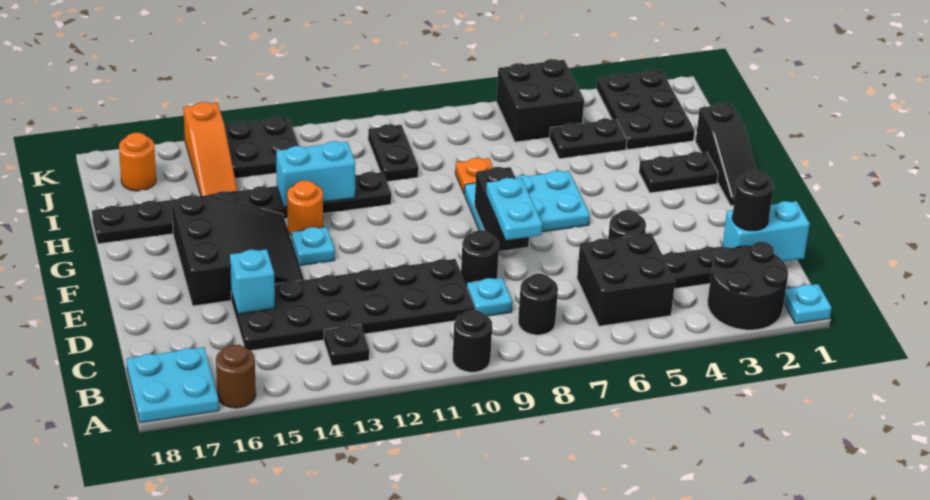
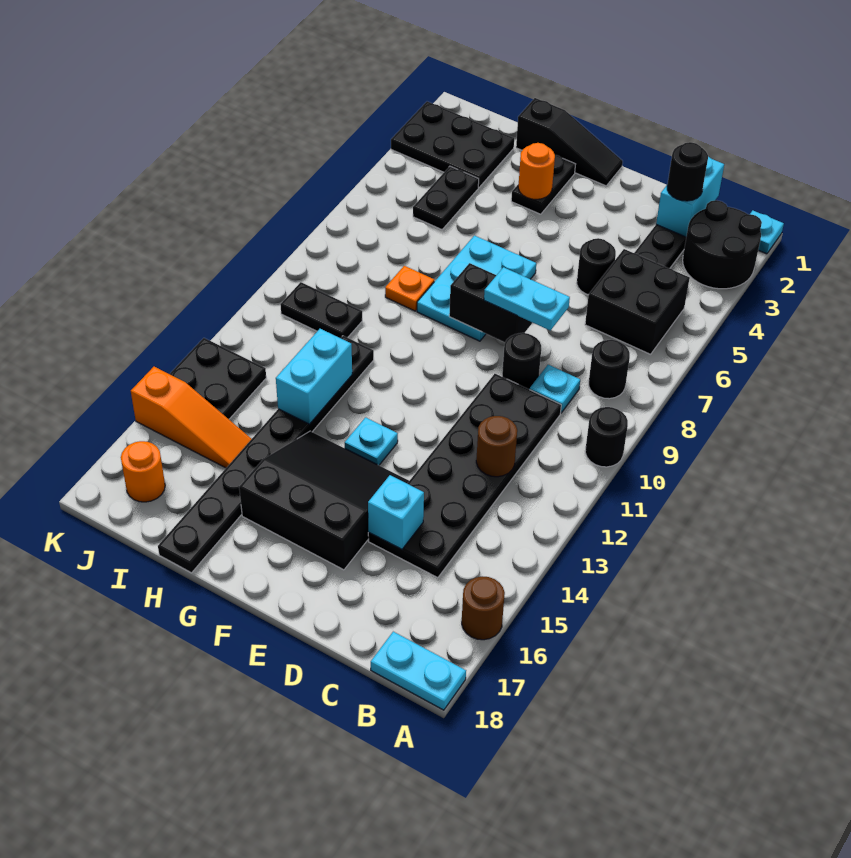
cyan 2x2 plate [127,347,219,423] -> cyan 1x2 plate [371,632,466,710]
black 1x1 plate [324,324,369,366] -> none
none -> brown 1x1 round brick [476,416,517,477]
orange 1x1 round brick [287,180,323,235] -> orange 1x1 round brick moved to [518,143,555,199]
black 2x2 brick [496,59,584,142] -> none

